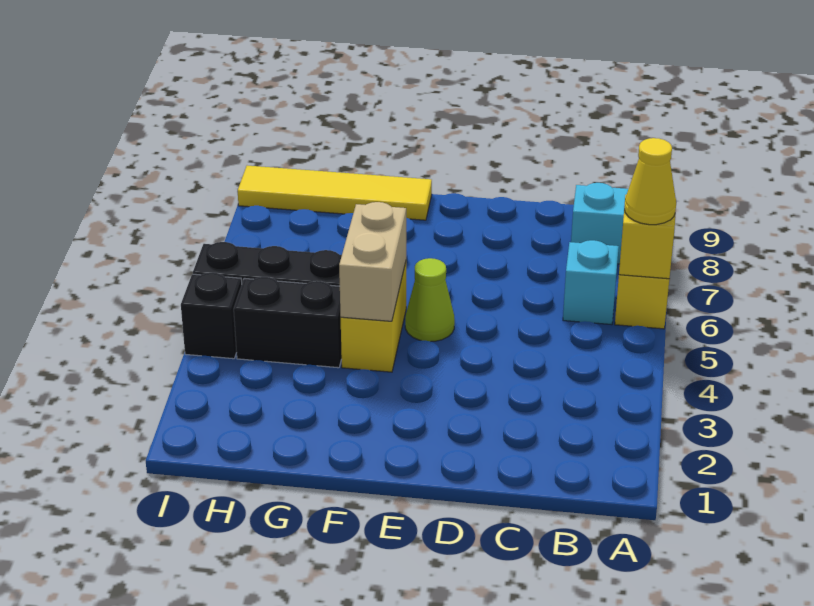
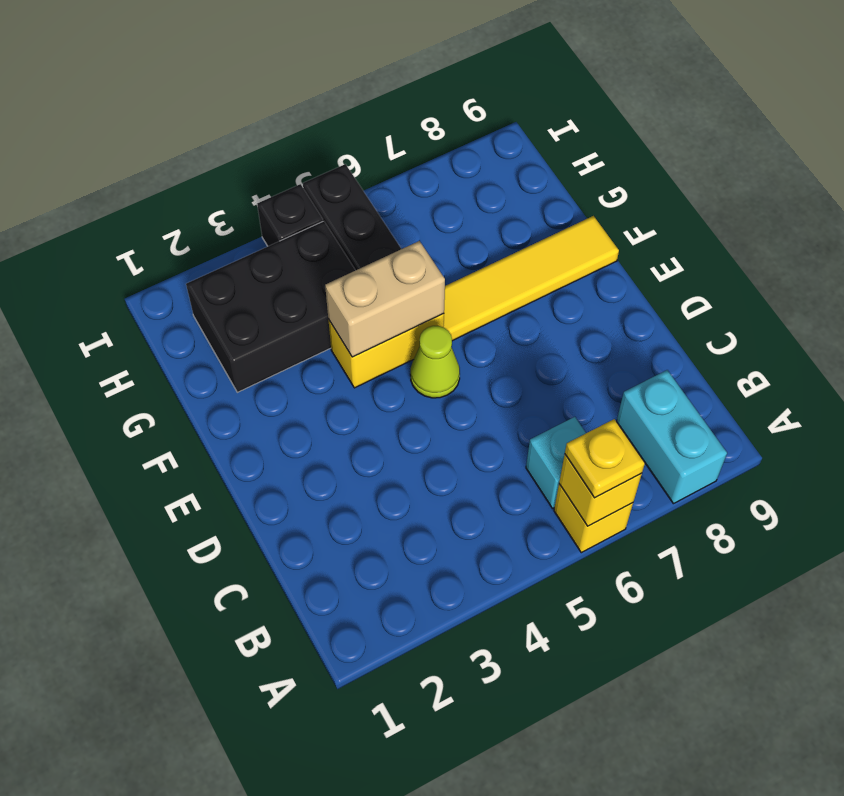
yellow 1x1 cone [624,138,676,225] -> yellow 1x1 plate [565,419,645,498]
yellow 1x4 tile [238,166,432,220] -> yellow 1x4 tile turned to [444,216,619,341]
black 1x2 brick [234,277,342,368] -> black 2x3 brick [186,221,355,392]

